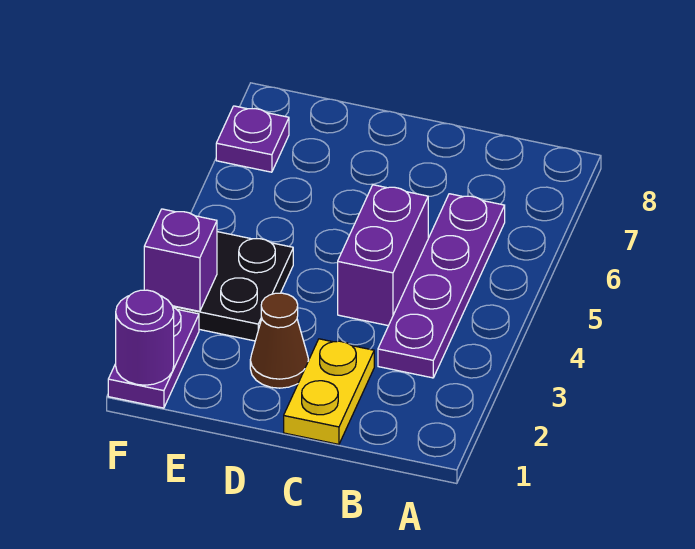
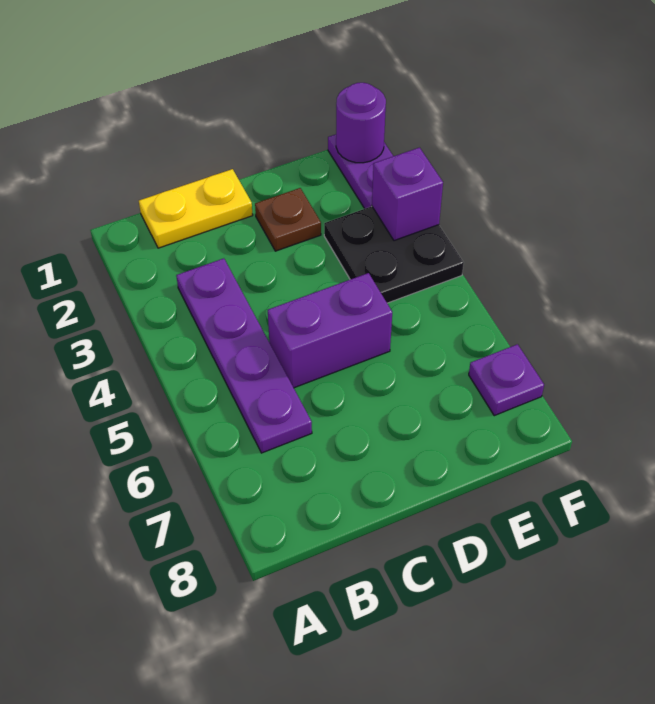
yellow 1x2 plate [284,339,374,444] -> yellow 1x2 plate turned to [139,169,253,248]
purple 1x2 brick [338,185,428,326] -> purple 1x2 brick turned to [268,273,392,388]
brown 1x1 cone [250,293,309,388] -> brown 1x1 plate [255,188,321,251]

